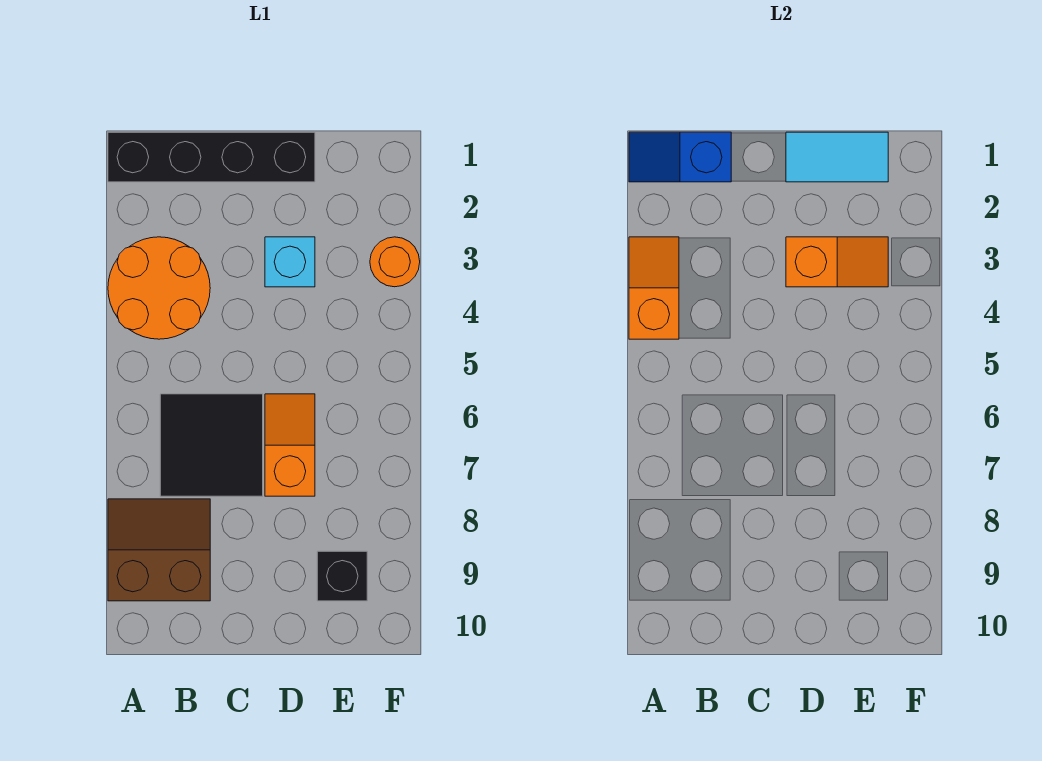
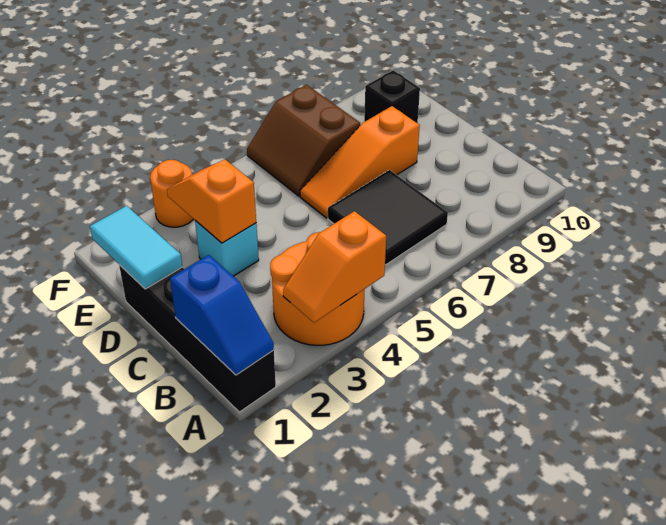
brown 2x2 slope [108,499,210,601] -> brown 2x2 slope moved to [247,85,360,196]
orange 1x2 slope [265,394,315,496] -> orange 1x3 slope [300,106,420,218]

